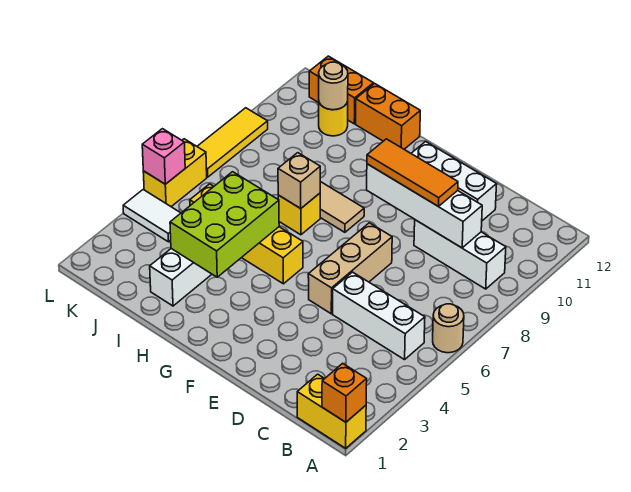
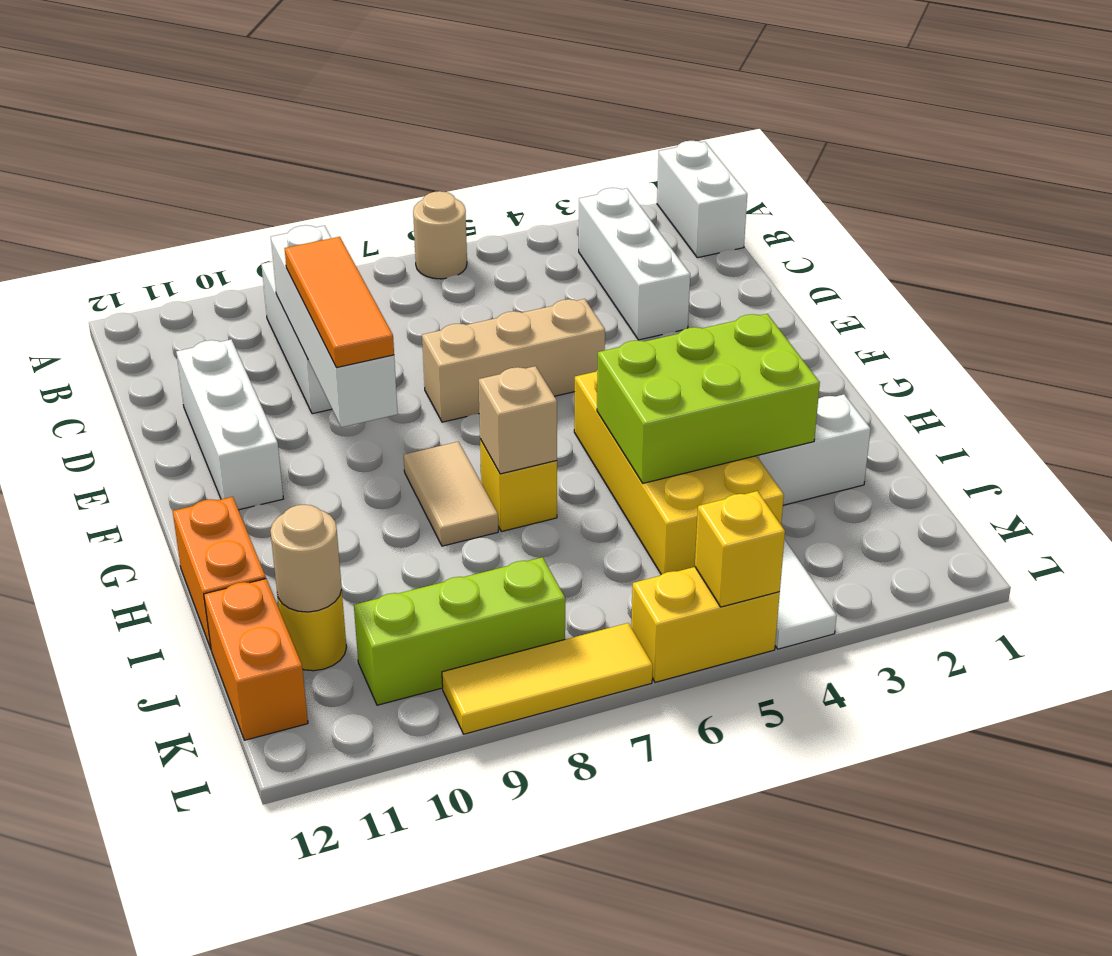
yellow 1x2 brick [297,374,366,448] -> white 1x2 brick [657,141,747,258]
orange 1x1 brick [322,363,367,422] -> none
white 1x3 brick [333,272,425,360] -> white 1x3 brick moved to [579,188,690,340]
yellow 1x4 brick [190,184,303,284] -> yellow 2x4 brick [574,370,784,575]
none -> lime 1x3 brick [354,557,565,705]
pink 1x1 brick [142,129,185,184] -> yellow 1x1 brick [695,491,785,607]

